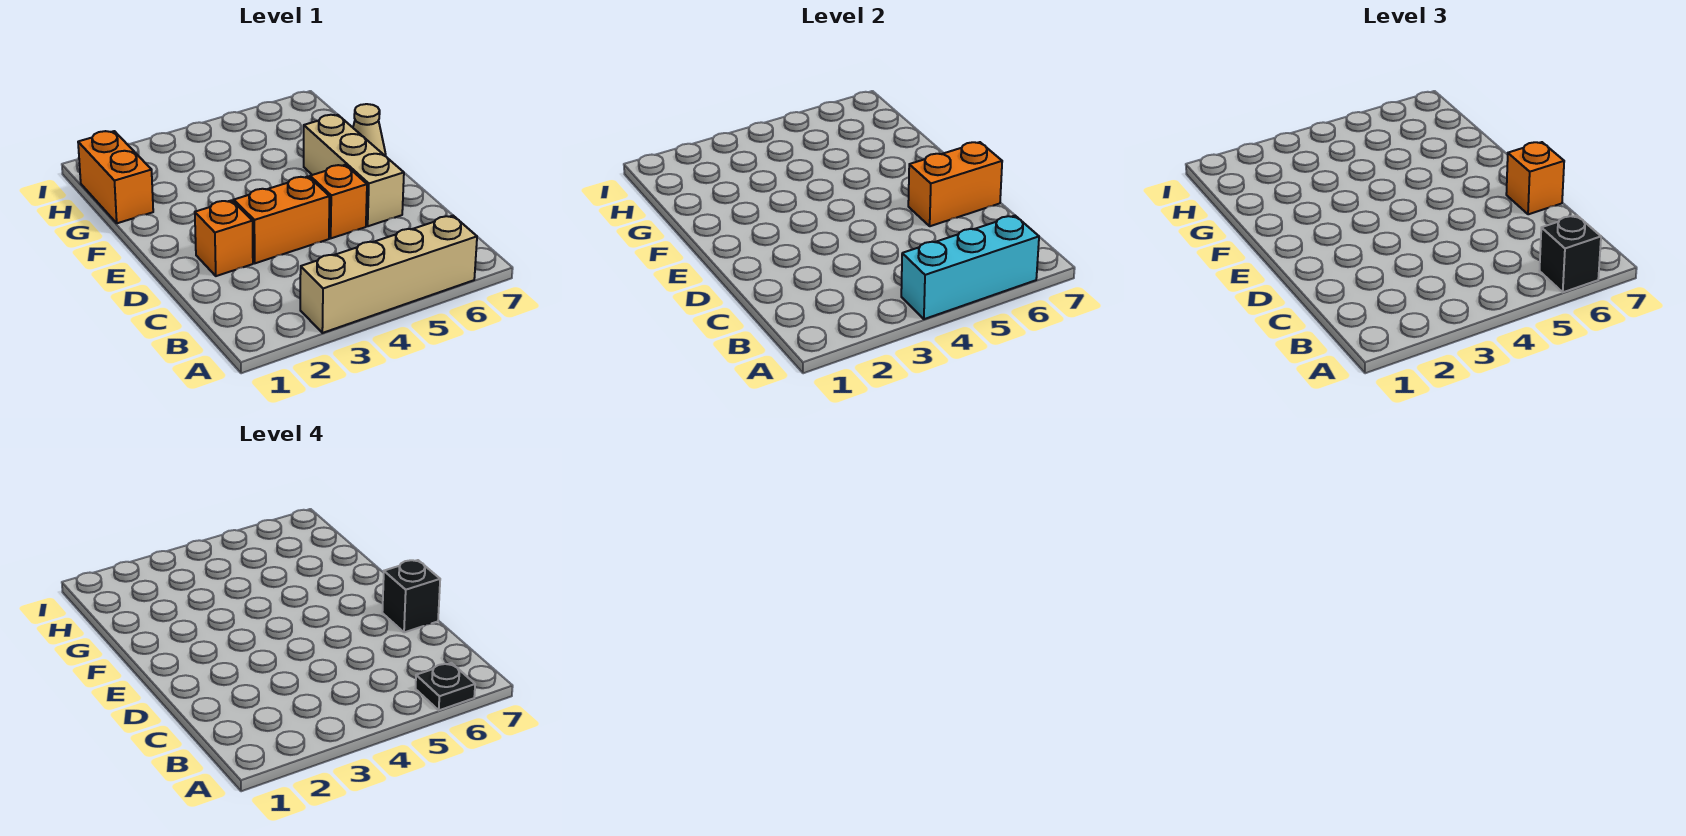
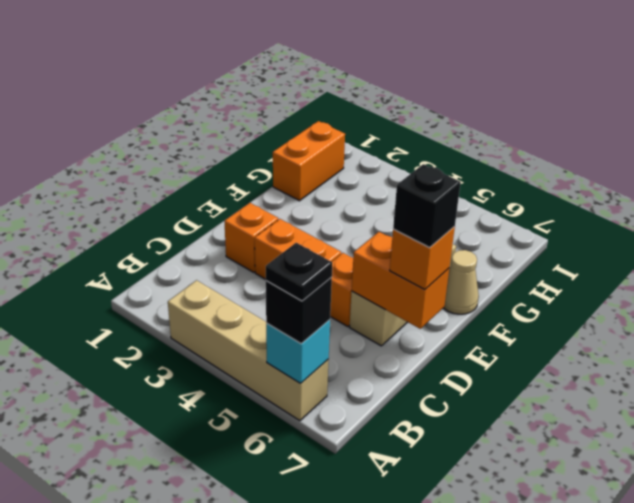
cyan 1x3 brick [901,216,1039,319] -> cyan 1x1 brick [266,320,330,384]

